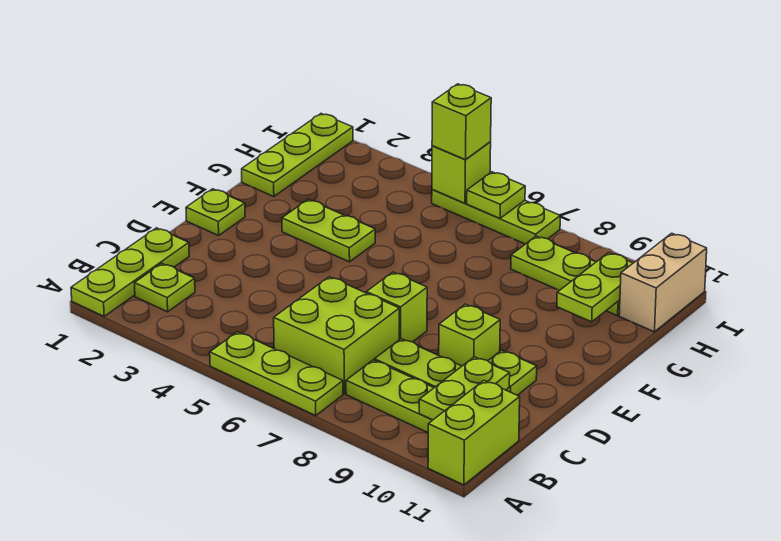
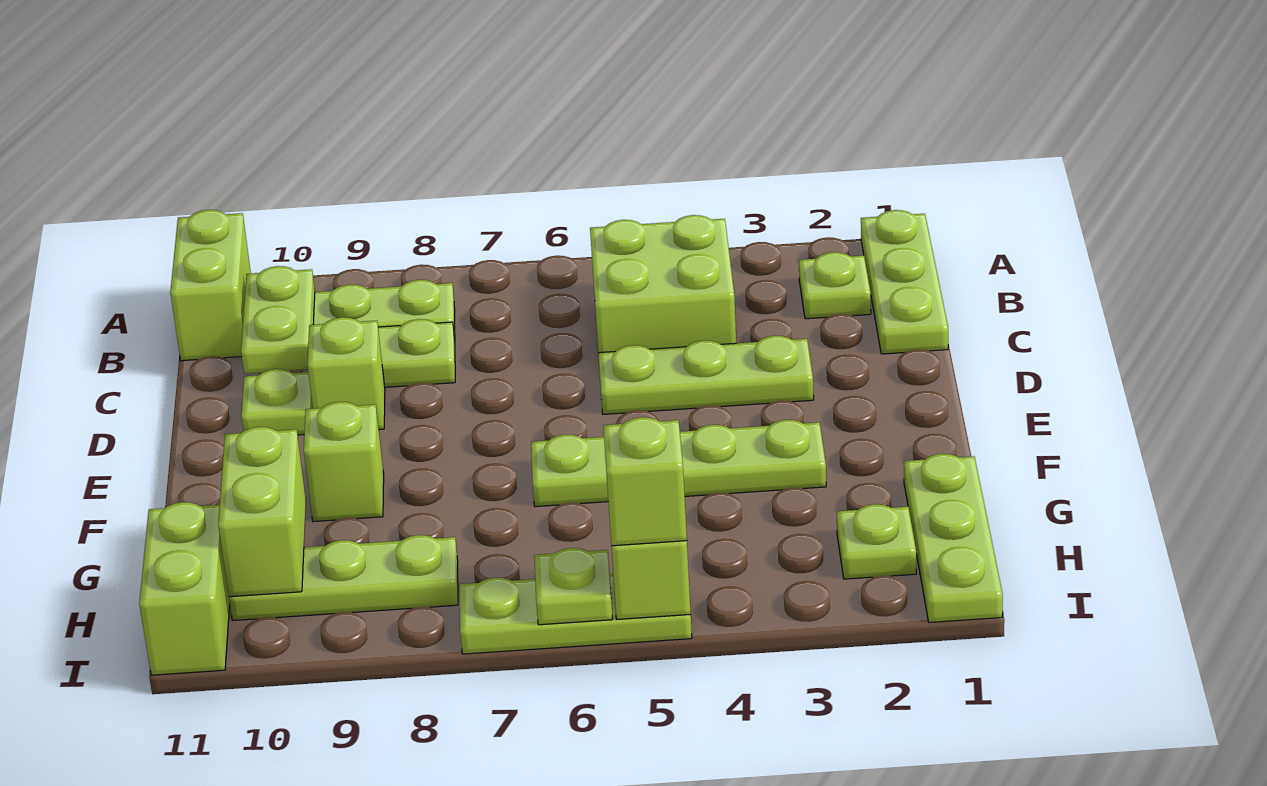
lime 1x3 plate [210,332,343,416] -> lime 1x3 plate moved to [598,336,814,414]
lime 2x2 brick [274,277,399,394] -> lime 2x2 brick moved to [590,215,736,353]
lime 1x1 brick [366,272,427,342] -> lime 1x1 brick moved to [304,402,384,522]
lime 1x1 plate [186,189,245,235] -> lime 1x1 plate moved to [837,504,916,579]
lime 1x2 plate [282,200,375,262] -> lime 1x4 plate [531,420,826,507]
lime 1x2 plate [557,253,633,322] -> lime 1x2 brick [218,427,306,597]
tan 1x2 brick [619,233,707,332] -> lime 1x2 brick [139,502,230,675]

